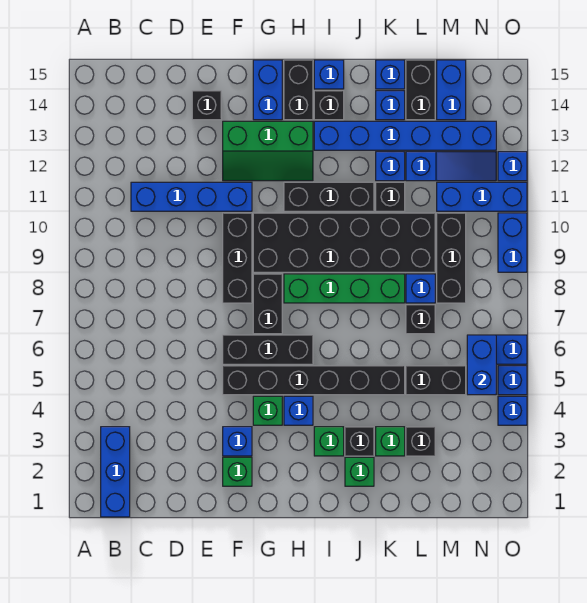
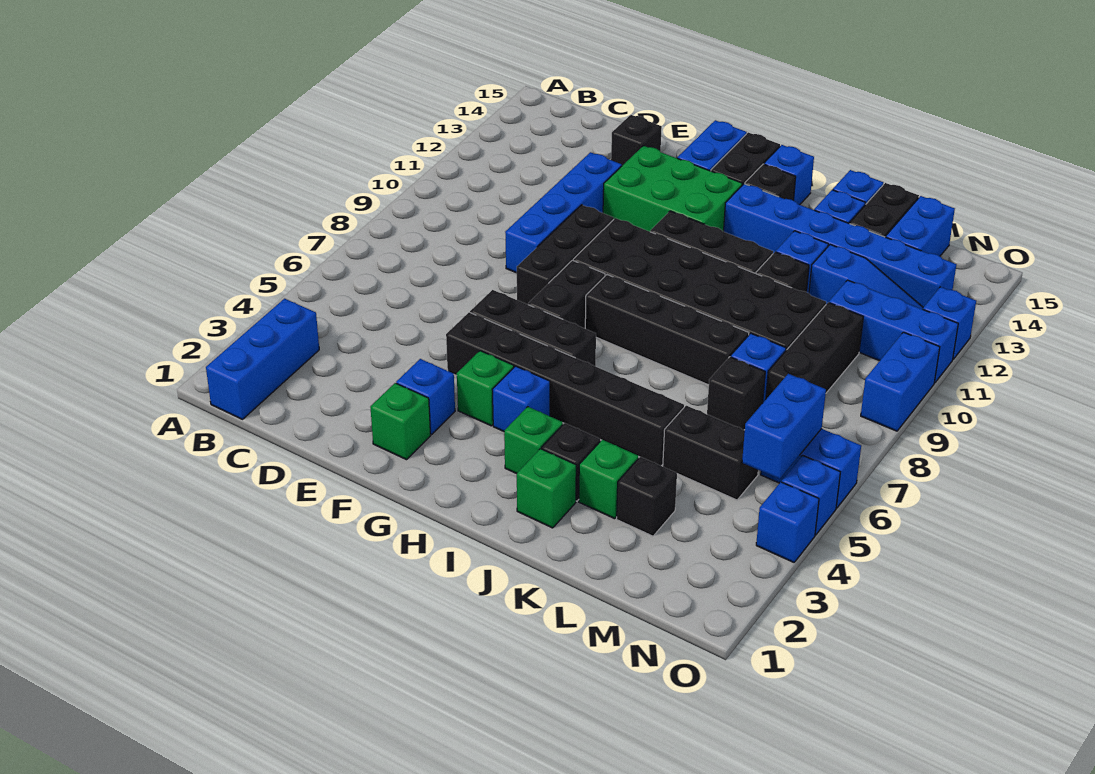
blue 1x4 brick [131,182,252,211] -> blue 1x4 brick turned to [505,152,622,273]
green 2x3 slope [223,121,313,181] -> green 2x3 brick [603,146,742,232]
green 1x4 brick [284,274,405,303] -> black 1x4 brick [585,275,749,385]

